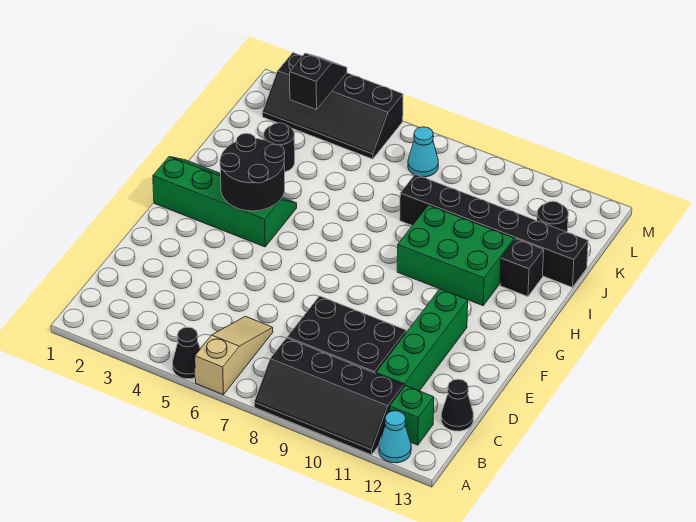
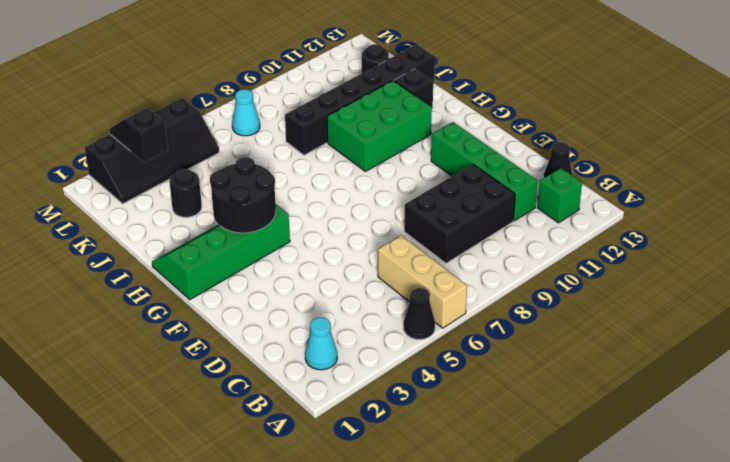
tan 1x3 slope [195,316,273,395] -> tan 1x3 brick [378,235,467,328]
black 2x4 slope [254,338,404,455] -> none
cyan 1x1 cone [379,411,411,463] -> cyan 1x1 cone moved to [305,318,337,370]

